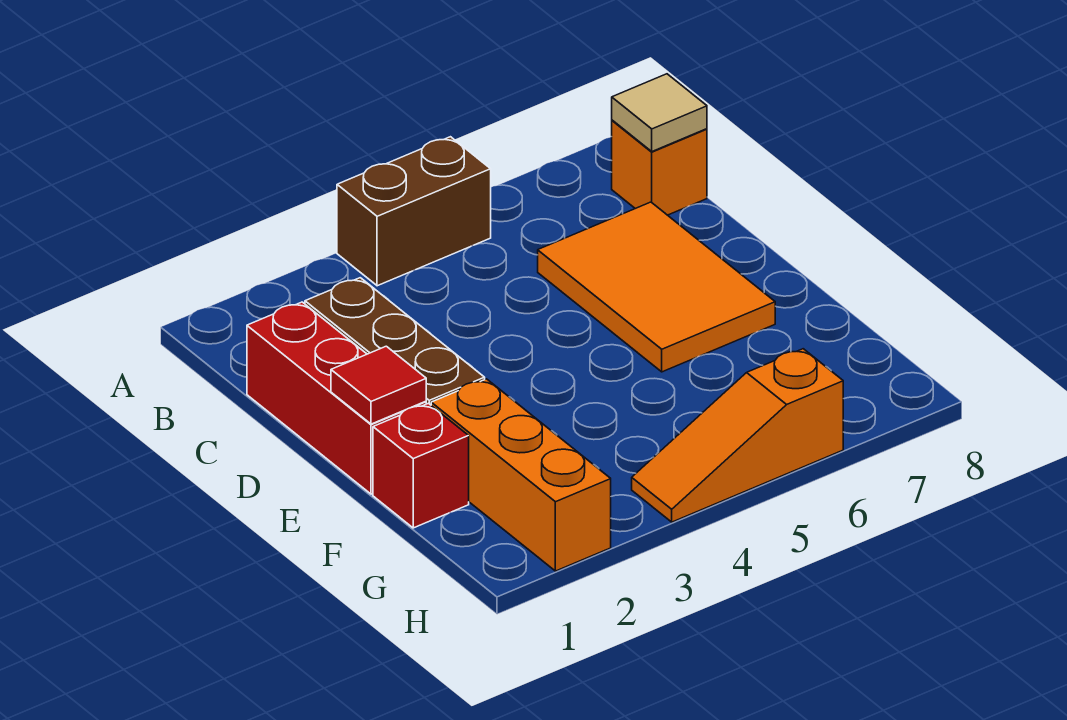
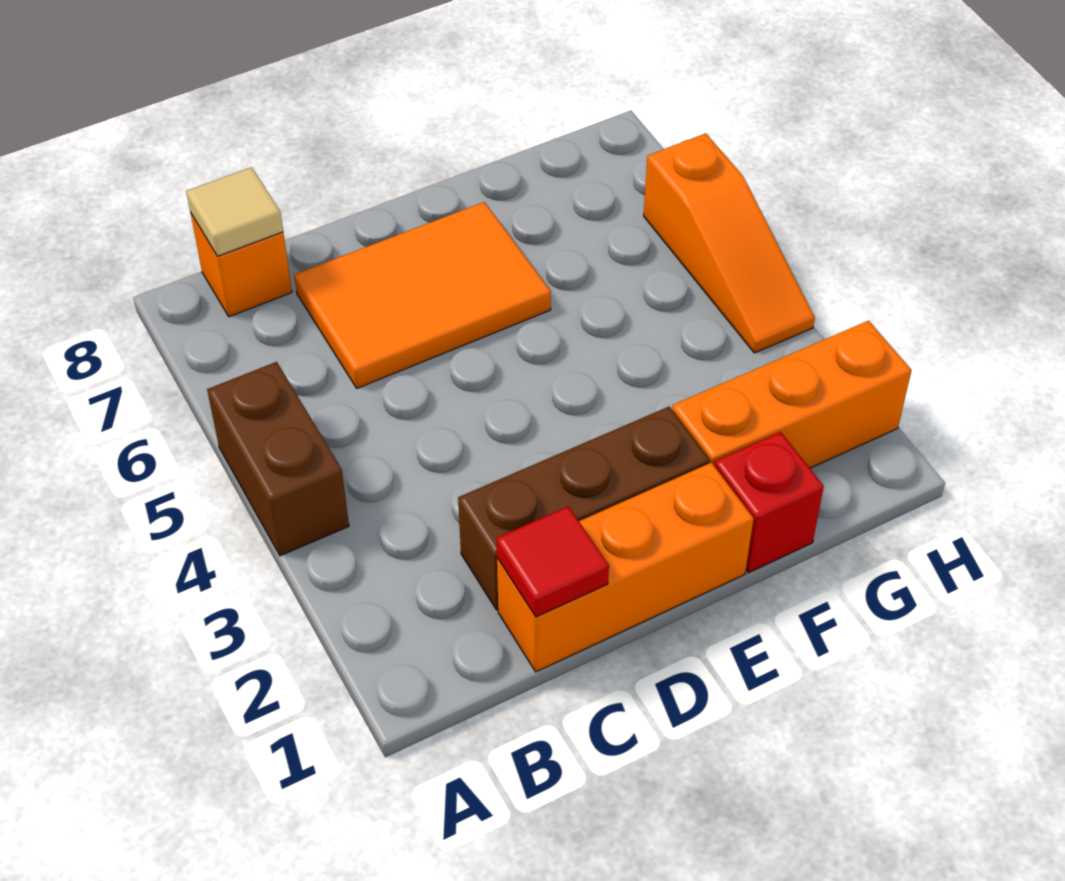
red 1x3 brick [247,302,426,494] -> orange 1x3 brick [497,463,754,672]
red 1x1 tile [331,346,426,424] -> red 1x1 tile moved to [496,506,609,617]

